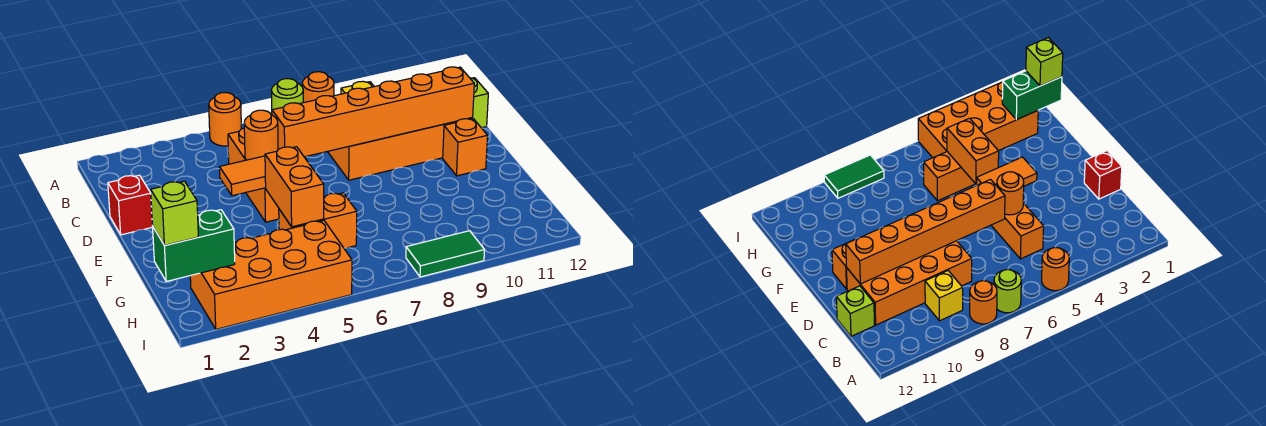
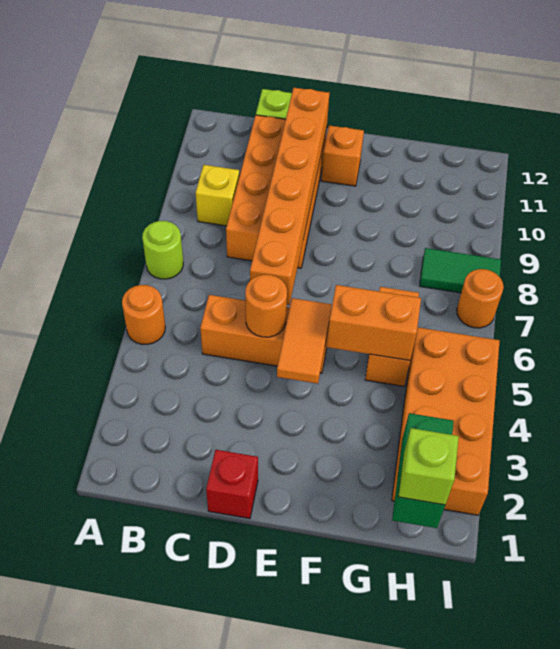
orange 1x1 round brick [302,72,334,103] -> orange 1x1 round brick moved to [457,269,504,328]
green 1x2 tile [406,231,485,277] -> green 1x2 tile turned to [419,248,501,293]

